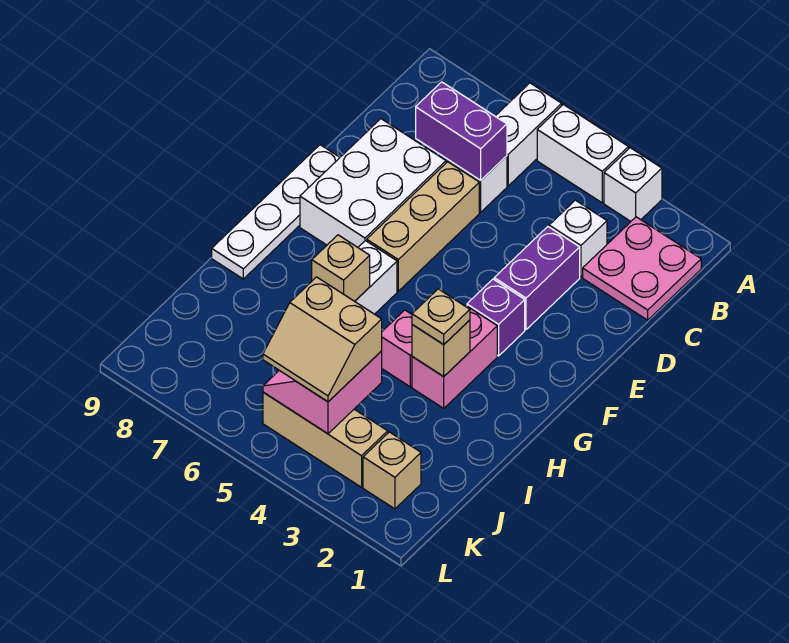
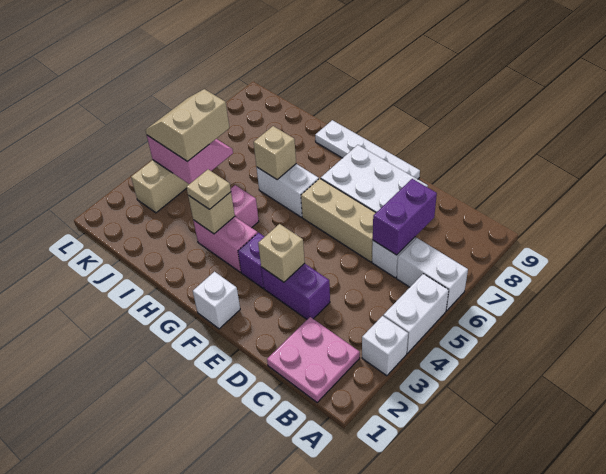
white 1x1 brick [549,200,607,277] -> white 1x1 brick moved to [193,272,240,329]
tan 1x1 brick [363,432,421,509] -> tan 1x1 brick moved to [258,224,305,282]

